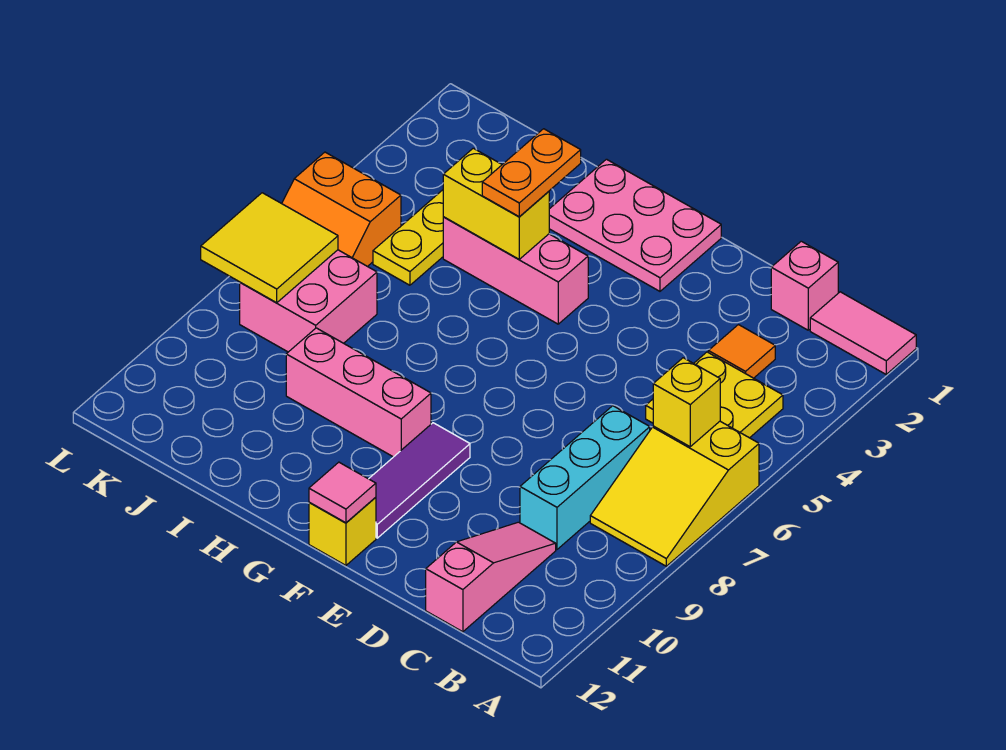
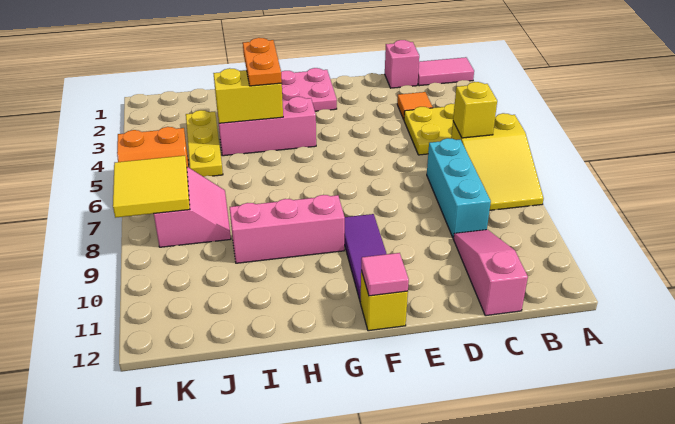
pink 2x2 brick [240,250,377,352] -> pink 2x2 slope [154,167,231,247]

